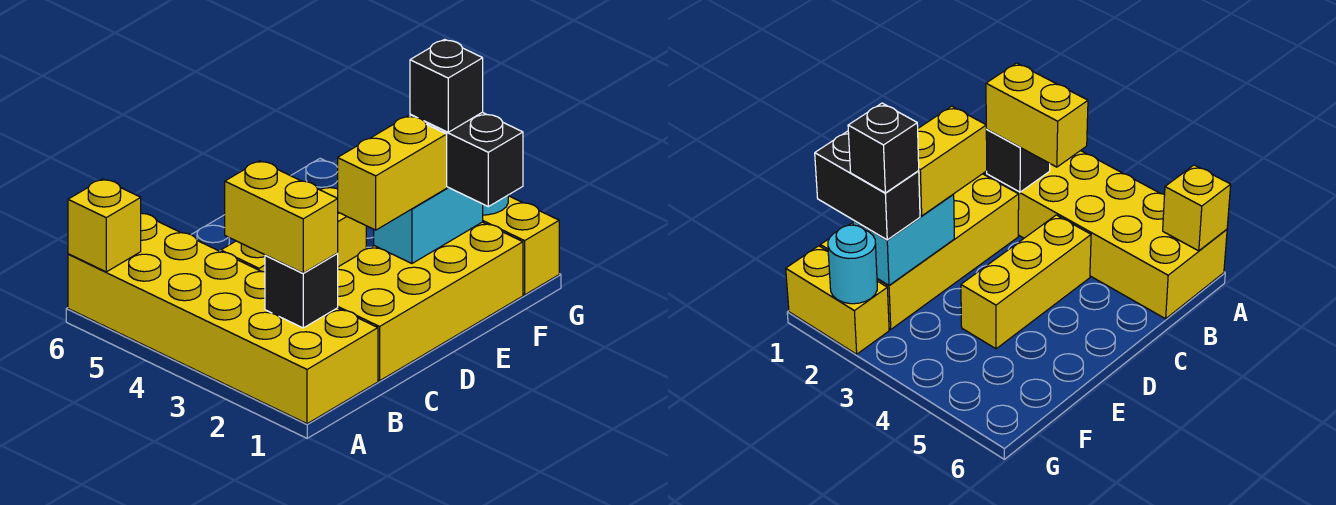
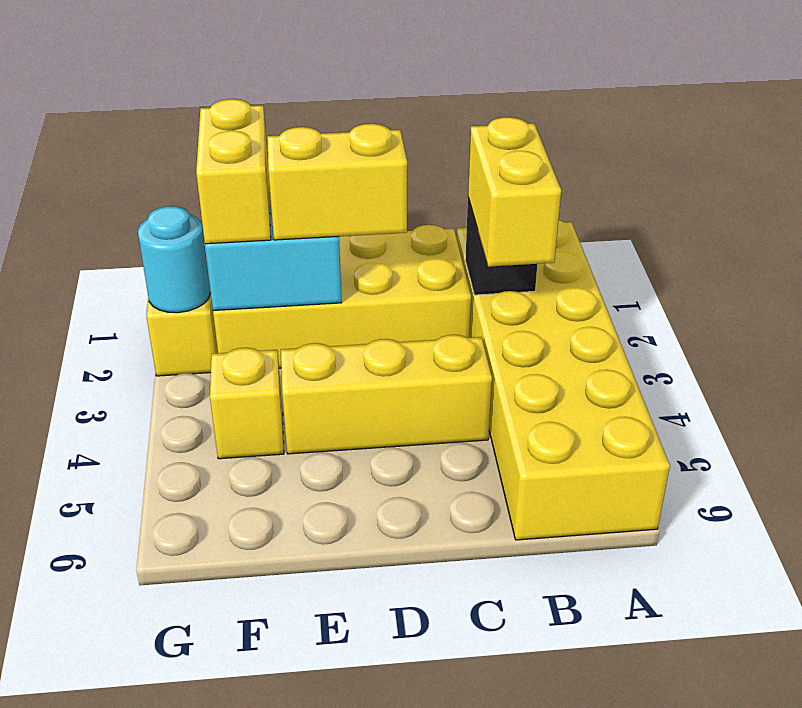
yellow 1x1 brick [68,179,141,272] -> yellow 1x1 brick moved to [210,348,284,459]
black 1x2 brick [410,112,523,207] -> yellow 1x2 brick [196,99,271,244]
black 1x1 brick [410,39,483,132] -> none

